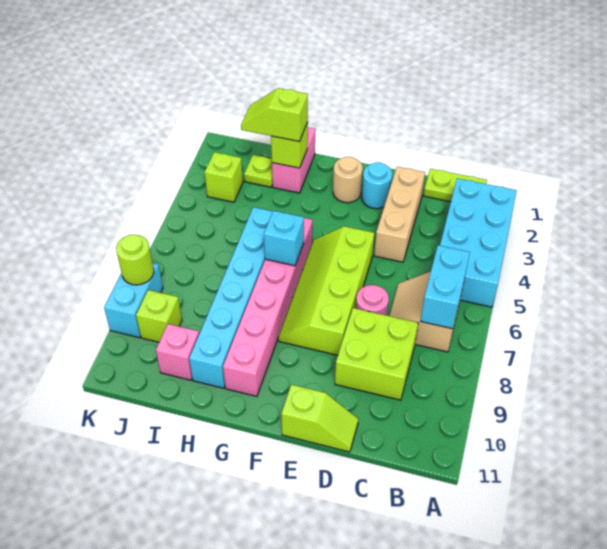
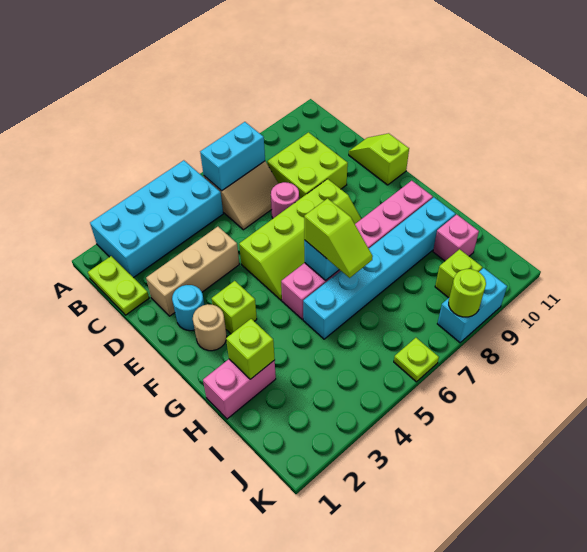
lime 1x2 slope [241,88,308,142] -> lime 1x2 slope moved to [304,198,373,278]
lime 1x1 plate [244,155,273,187] -> lime 1x1 plate moved to [394,338,439,382]
lime 1x1 brick [205,152,243,202] -> lime 1x1 brick moved to [212,281,257,334]

